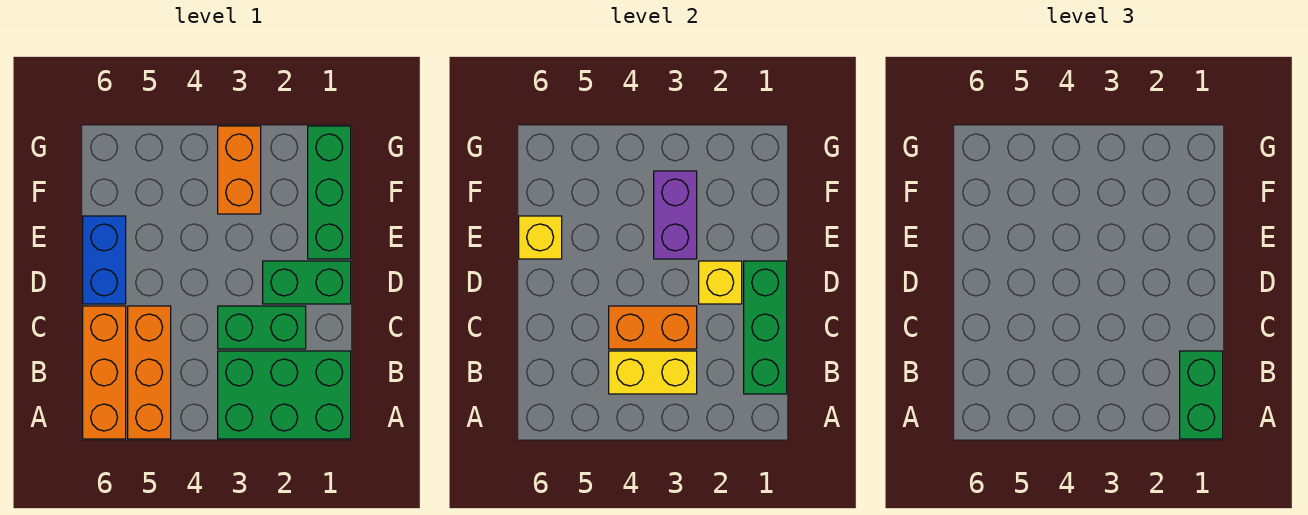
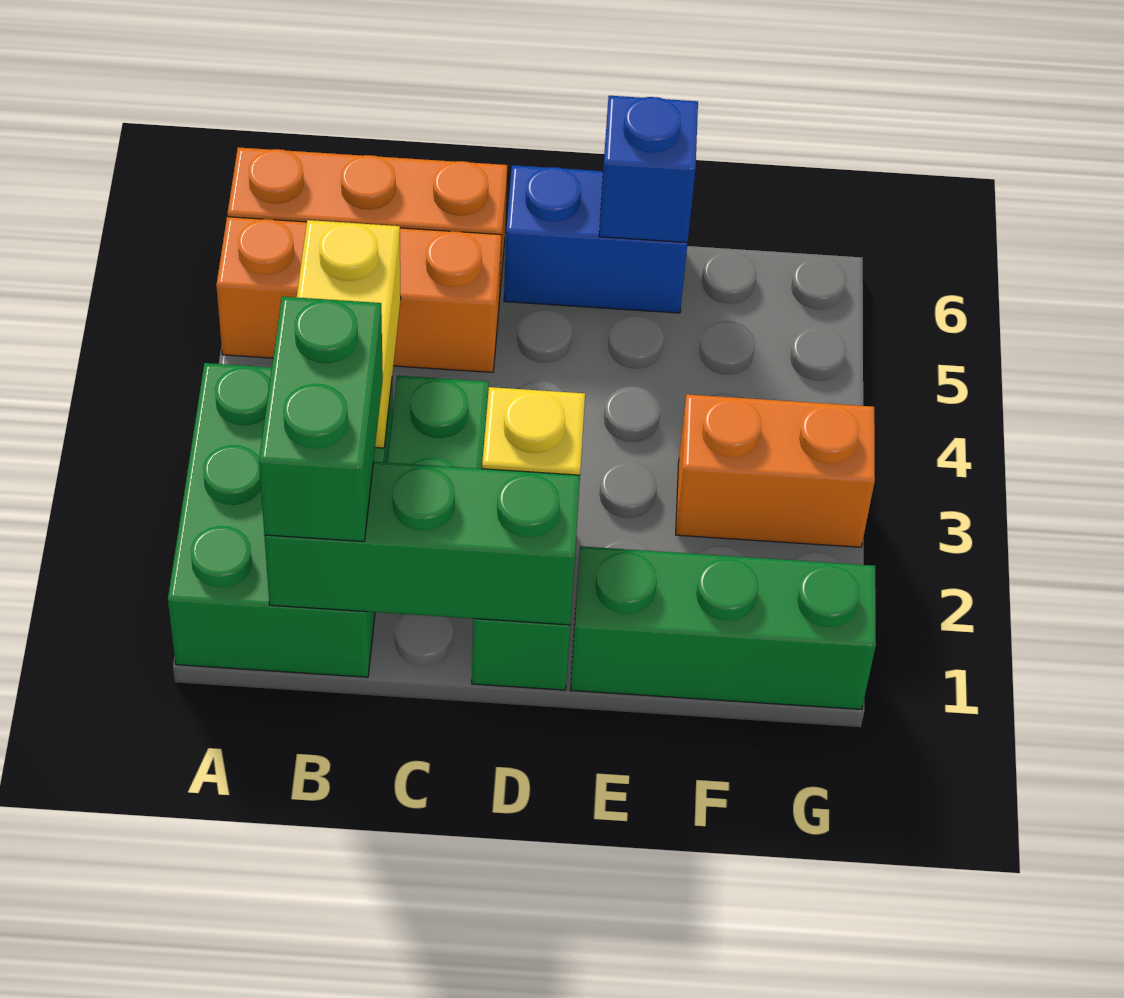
green 1x2 brick [1180,351,1223,439] -> green 1x2 brick turned to [259,297,383,542]
orange 1x2 brick [609,306,697,349] -> none
purple 1x2 brick [654,171,697,259] -> none
yellow 1x1 brick [519,216,562,259] -> blue 1x1 brick [599,96,698,243]

